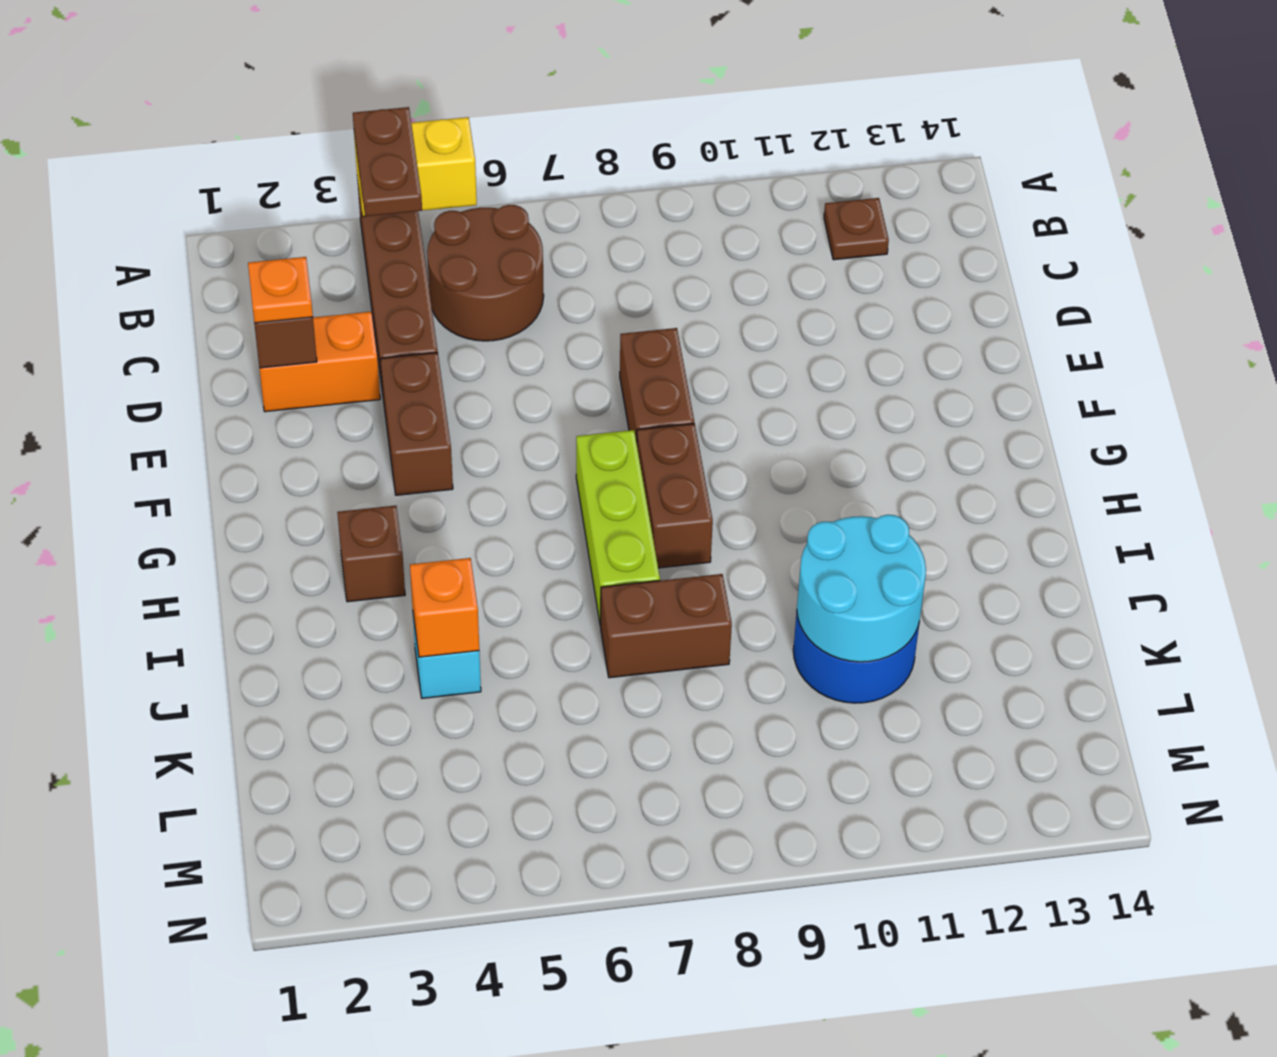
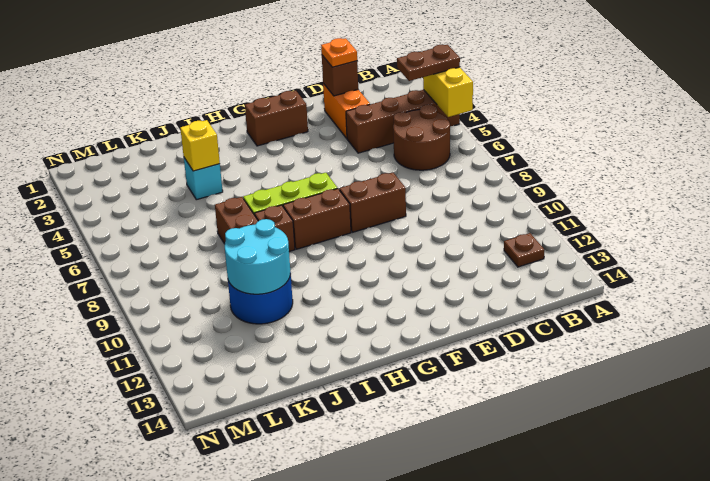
brown 1x2 brick [381,353,453,495] -> brown 1x2 brick moved to [245,91,308,146]
brown 1x1 brick [337,506,405,602] -> brown 1x1 brick moved to [255,205,295,252]
orange 1x1 brick [410,558,479,657] -> yellow 1x1 brick [180,120,220,171]

